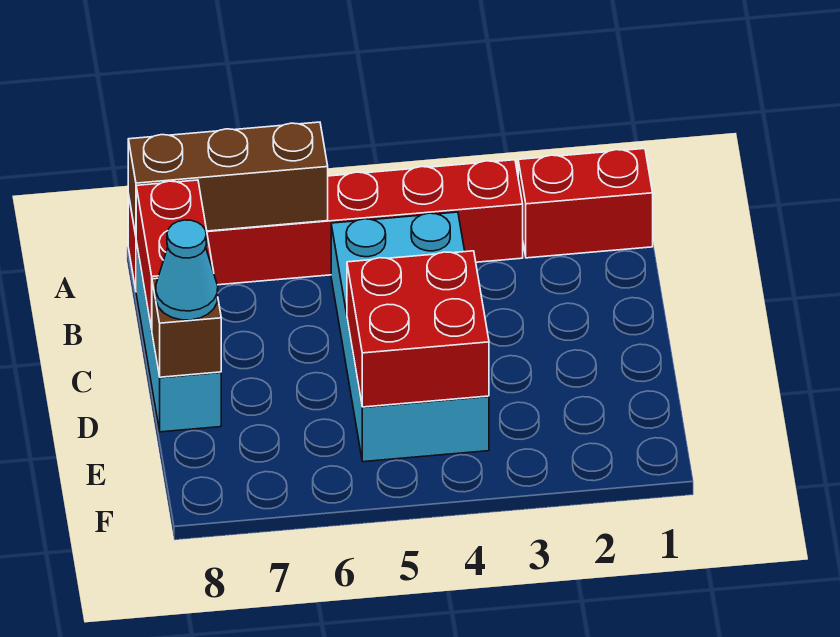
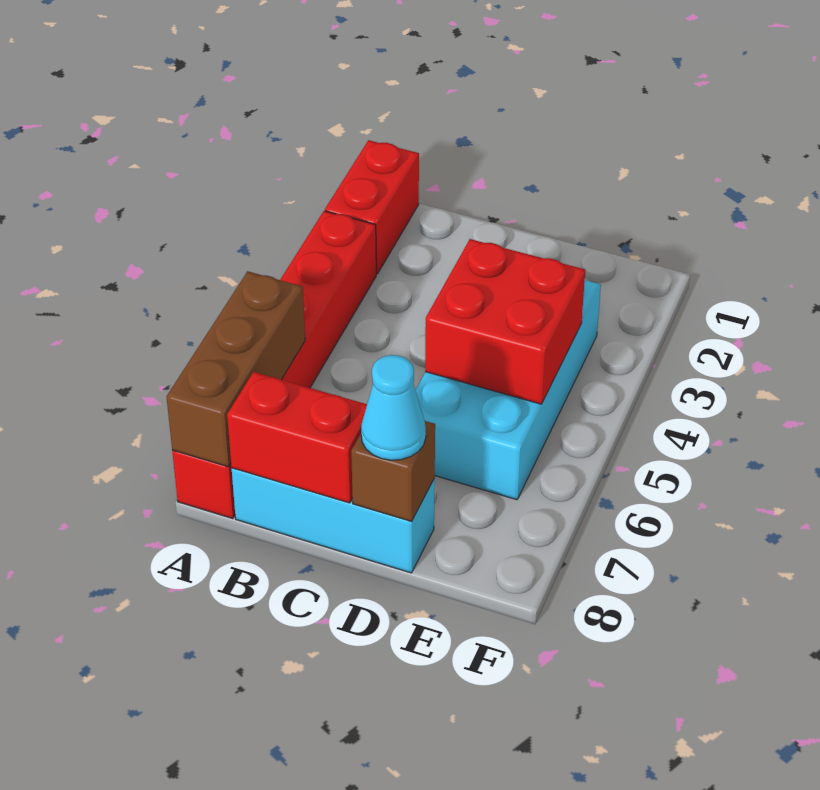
cyan 2x4 brick [331,212,489,462] -> cyan 2x4 brick turned to [415,280,601,500]

